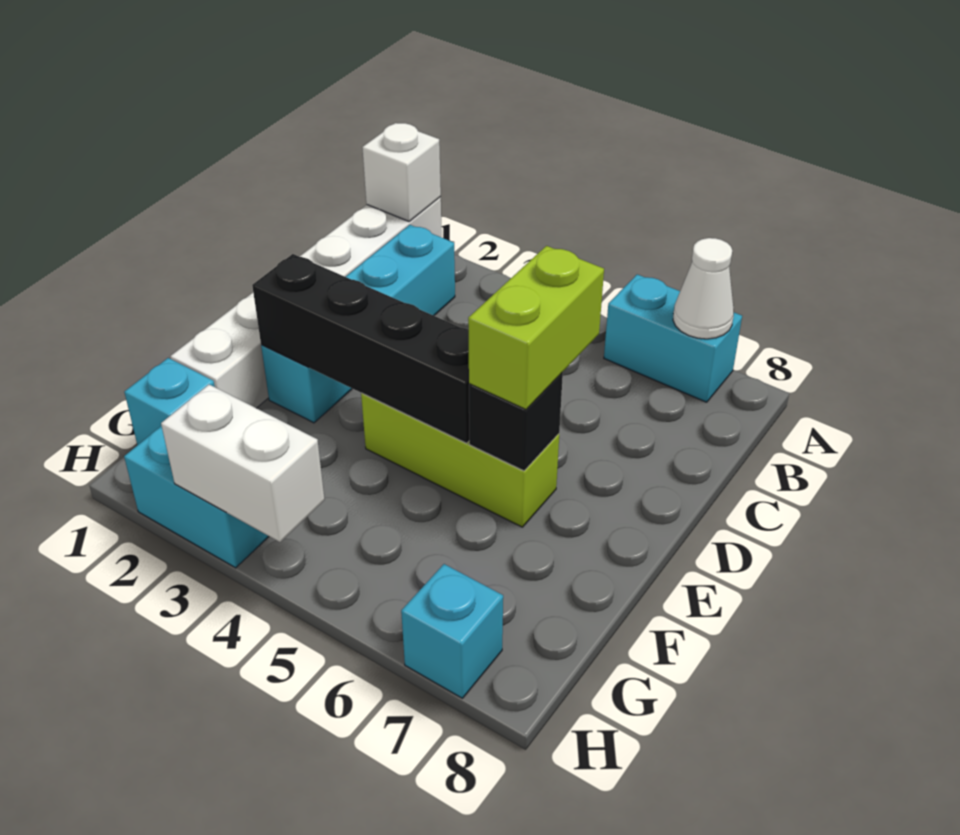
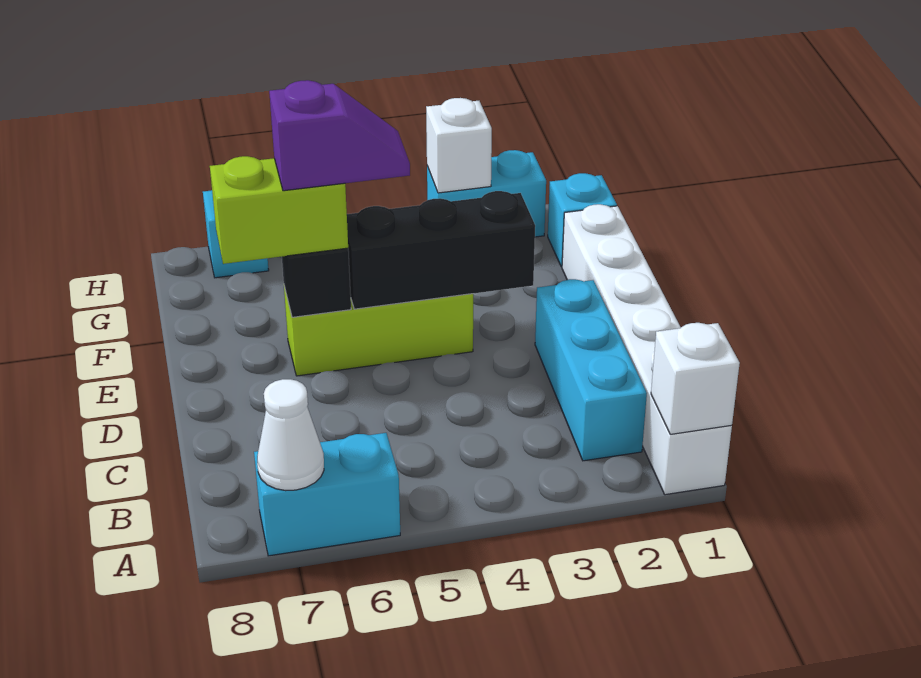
cyan 1x4 brick [261,225,455,423] -> cyan 1x3 brick [535,279,647,461]
lime 1x2 brick [468,246,604,409] -> lime 1x2 brick turned to [210,156,348,264]
black 1x4 brick [252,254,469,443] -> black 1x3 brick [347,191,535,309]
none -> purple 1x2 slope [269,80,410,191]
white 1x2 brick [161,385,324,542] -> white 1x1 brick [426,98,492,193]

